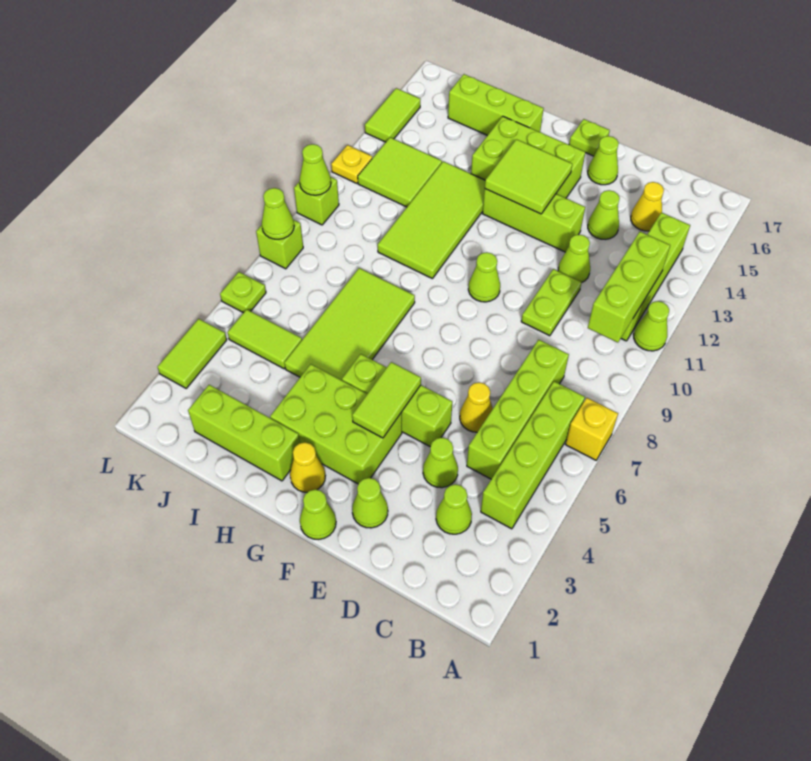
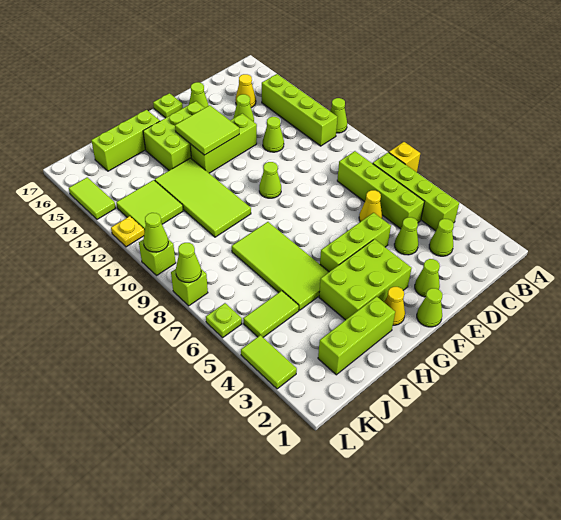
lime 1x3 brick [588,232,670,342] -> none
lime 1x2 plate [521,269,582,336] -> none
lime 1x2 tile [352,362,421,438] -> none

